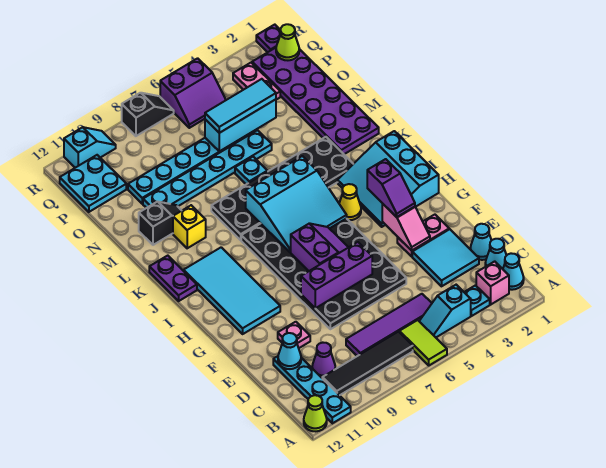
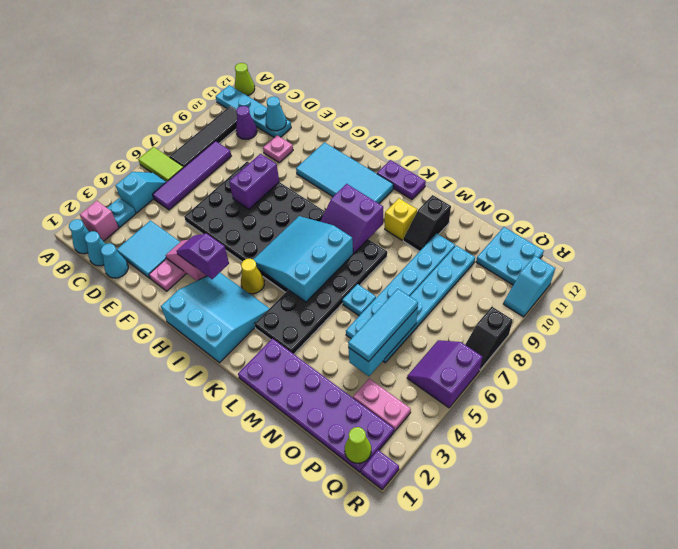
purple 1x3 brick [301,242,372,308] -> purple 1x2 brick [229,154,279,209]
purple 2x2 slope [291,223,348,271] -> purple 2x2 slope moved to [320,184,383,253]

